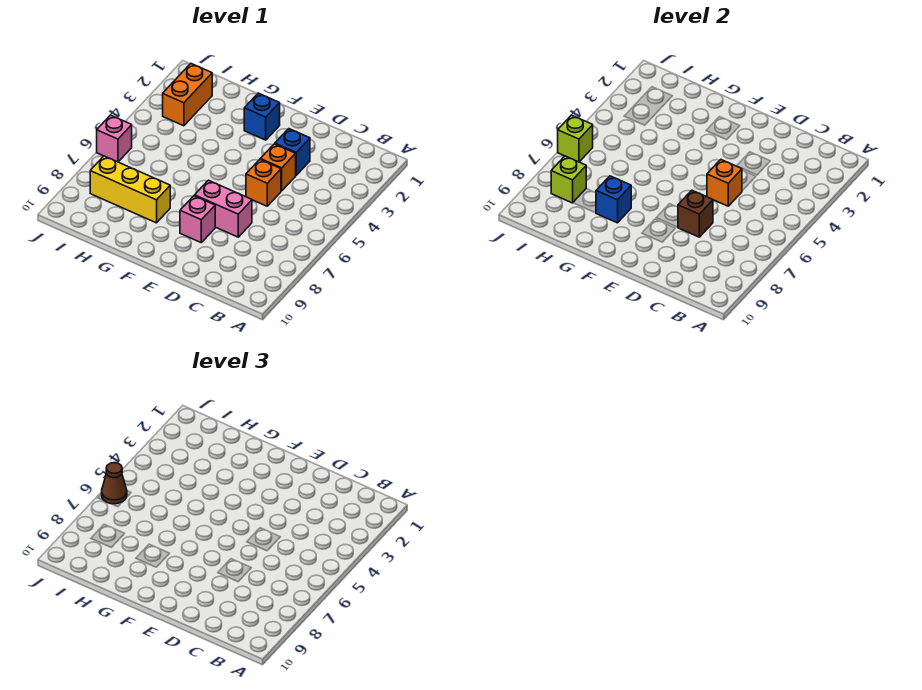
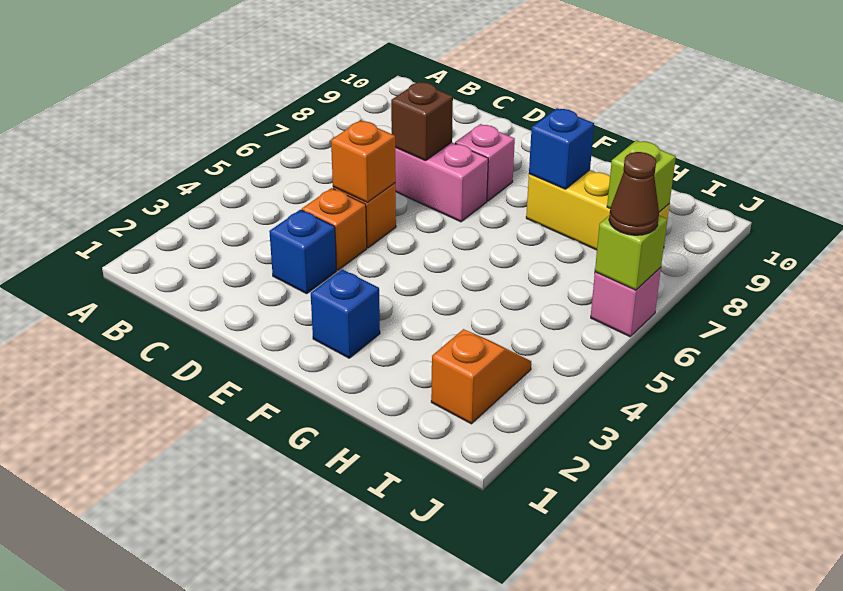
orange 1x2 brick [163,64,212,126] -> orange 1x2 slope [431,329,531,424]

